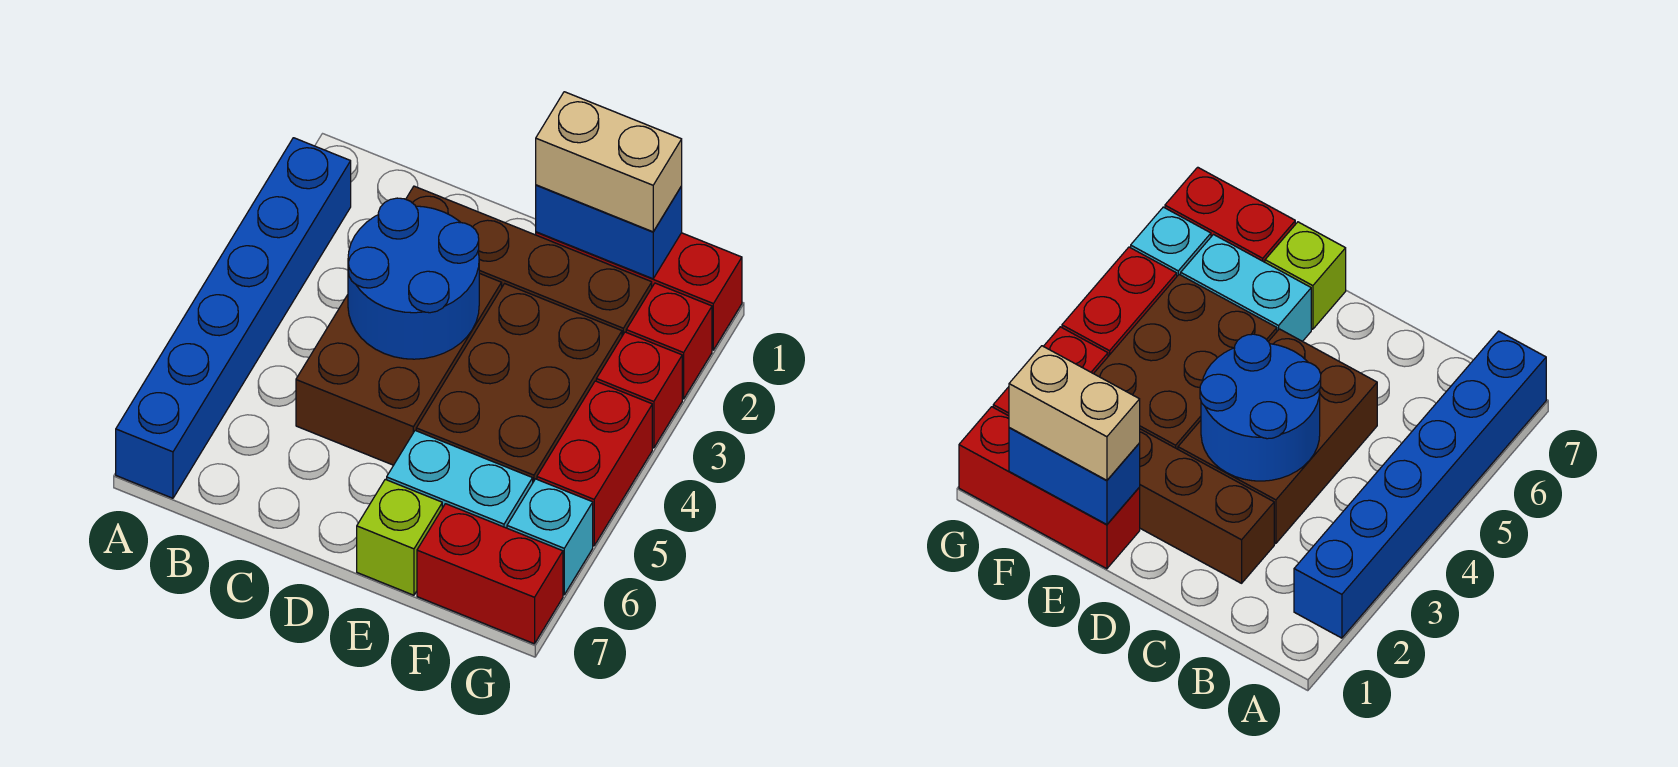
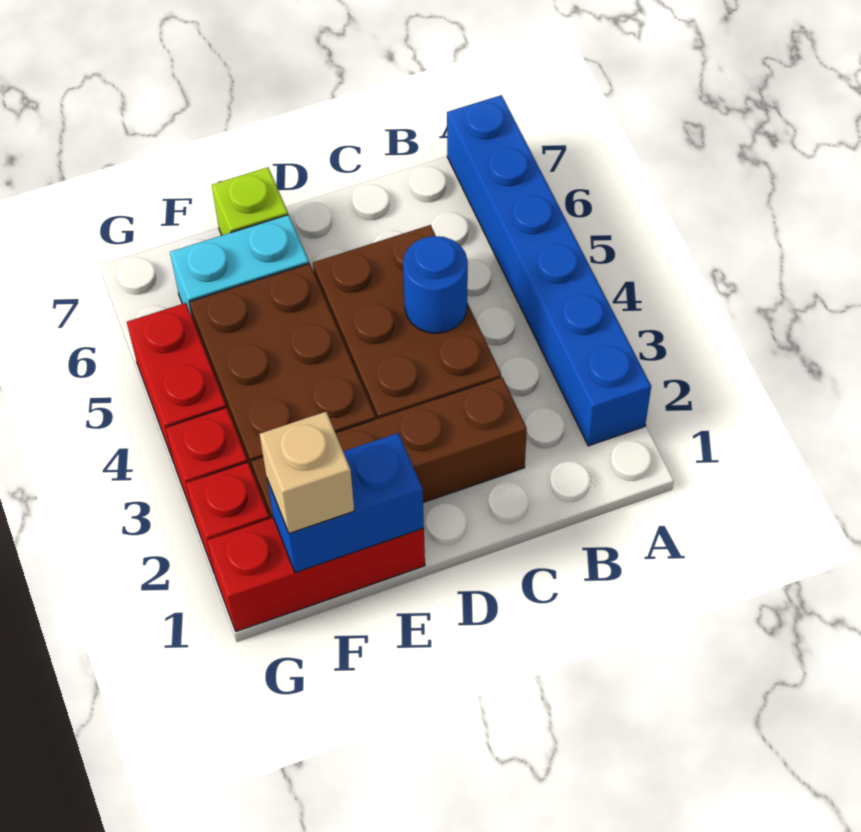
blue 2x2 round brick [348,198,479,359] -> blue 1x1 round brick [403,236,468,333]
tan 1x2 brick [536,92,682,232] -> tan 1x1 brick [260,412,354,533]
red 1x2 brick [417,504,563,644] -> none
cyan 1x1 brick [507,479,593,595] -> none

